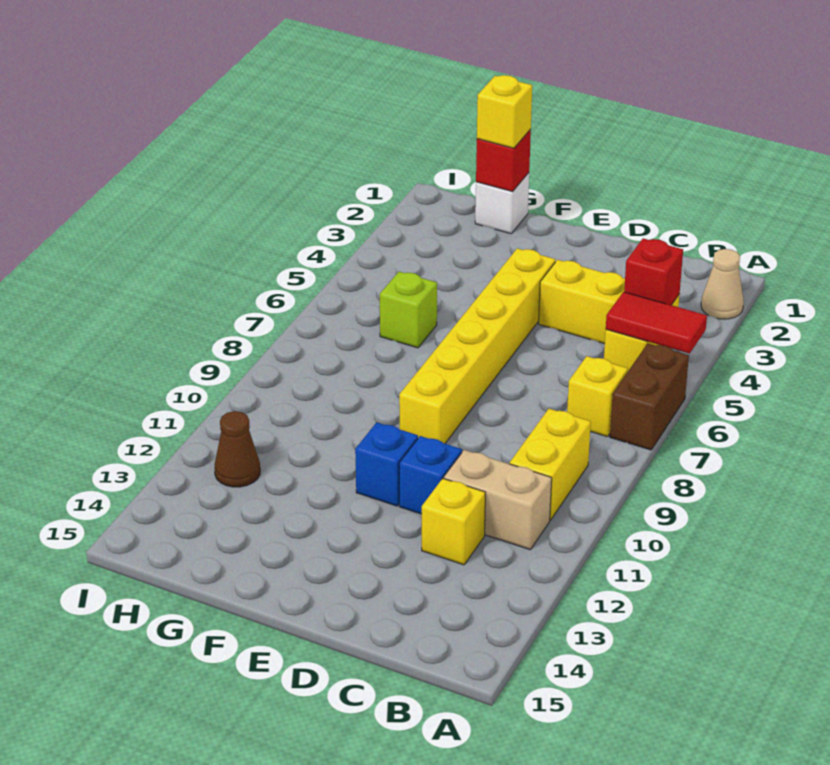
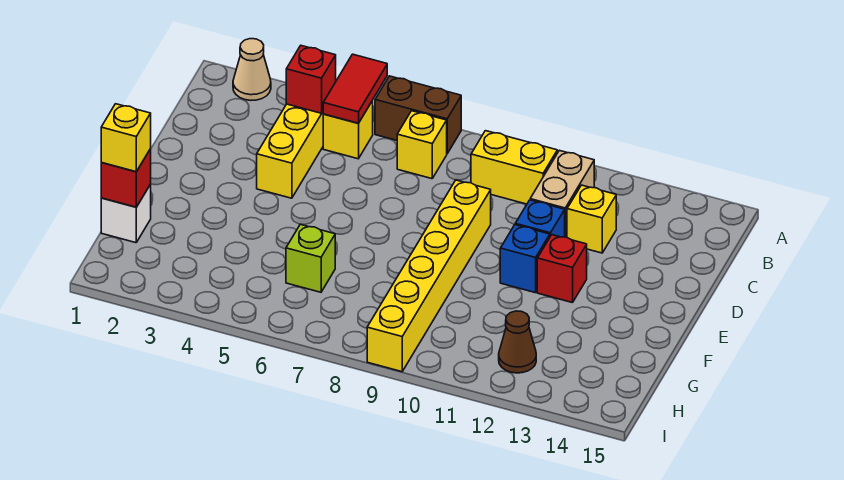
yellow 1x6 brick [399,248,555,444] -> yellow 1x6 brick turned to [367,180,491,372]
none -> red 1x1 brick [537,235,587,303]

